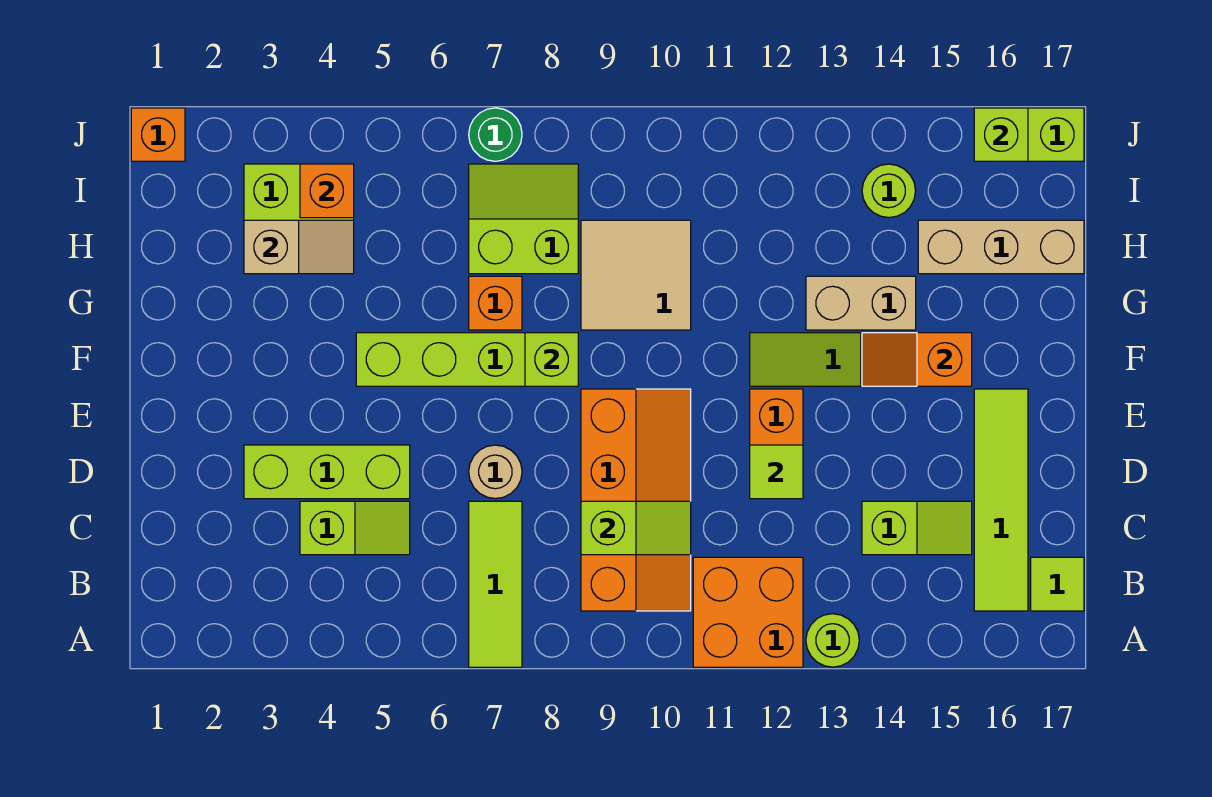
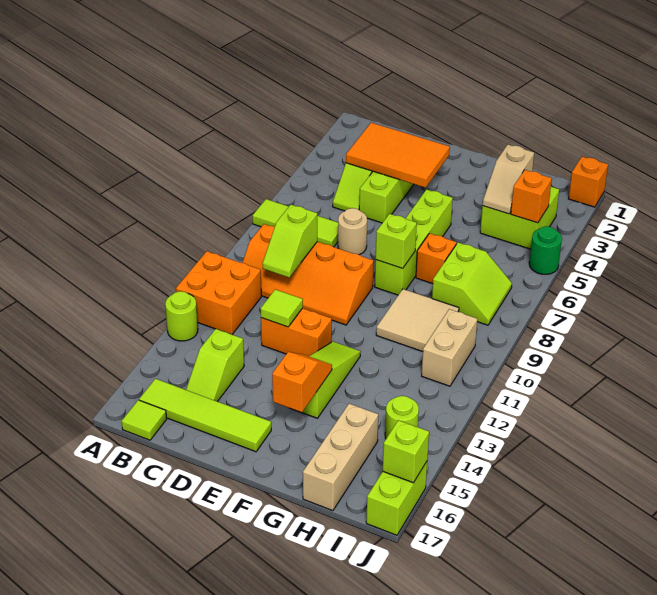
none -> orange 2x3 tile [346,123,450,188]
tan 1x2 brick [806,276,916,330] -> tan 1x2 brick moved to [422,309,477,386]
green 1x1 round brick [469,108,522,161] -> green 1x1 round brick moved to [529,226,562,274]

